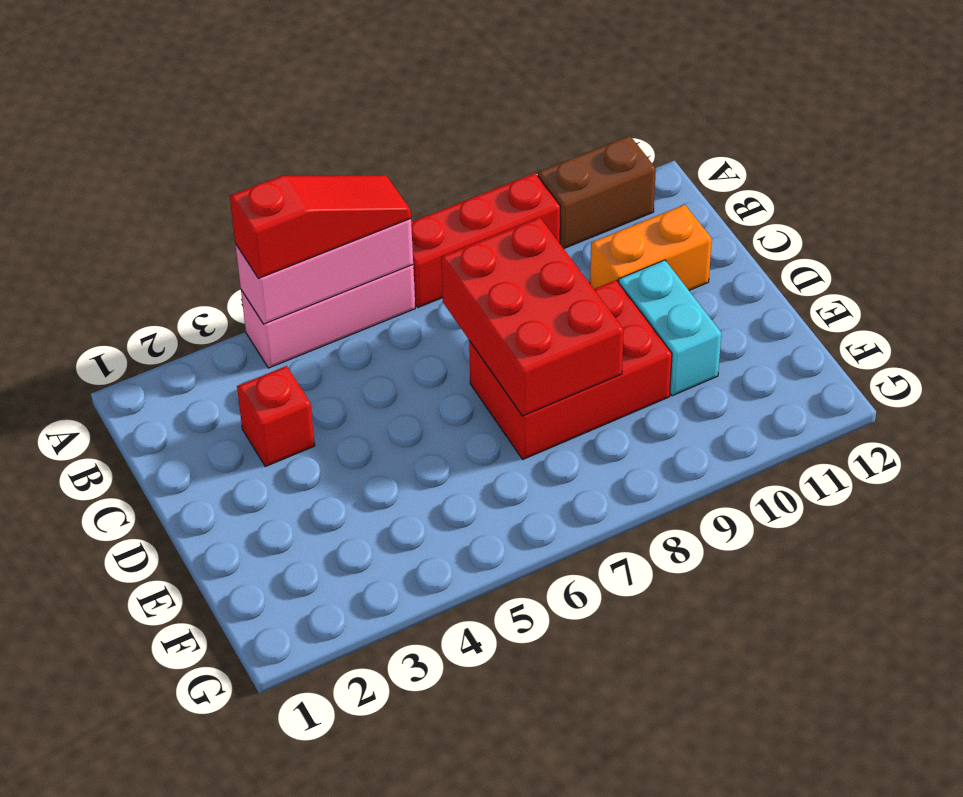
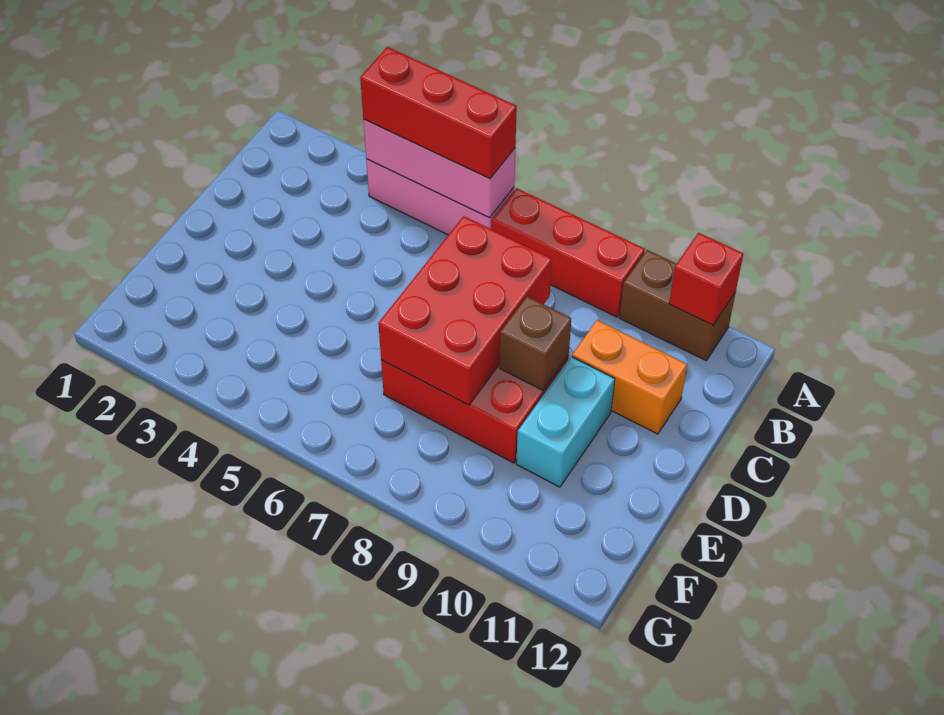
red 1x3 slope [230,175,411,278] -> red 1x3 brick [360,47,517,178]
red 1x1 brick [237,366,315,467] -> red 1x1 brick moved to [669,233,743,325]
none -> brown 1x1 brick [499,296,571,390]

